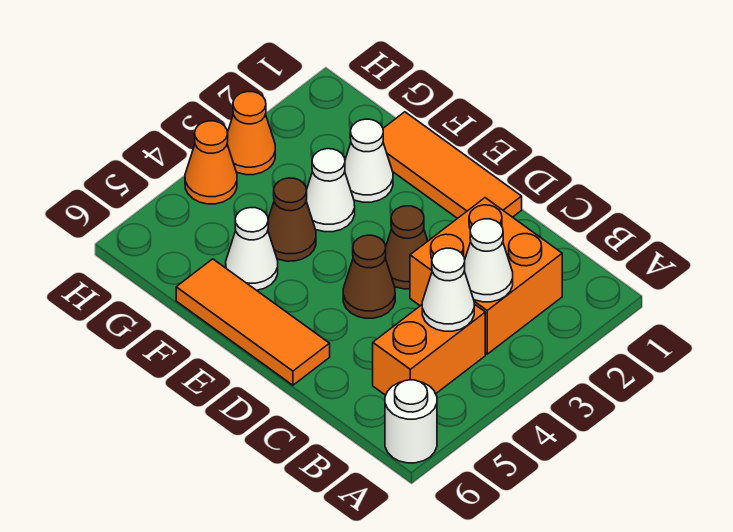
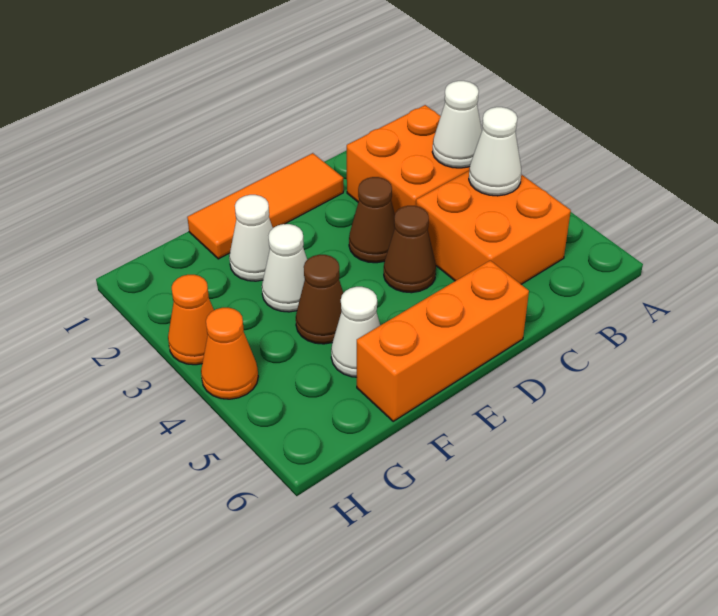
white 1x1 round brick [385,380,437,463] -> none
orange 1x2 brick [373,304,485,395] -> orange 2x2 brick [416,171,571,284]
orange 1x3 tile [176,259,330,385] -> orange 1x3 brick [357,260,529,422]

